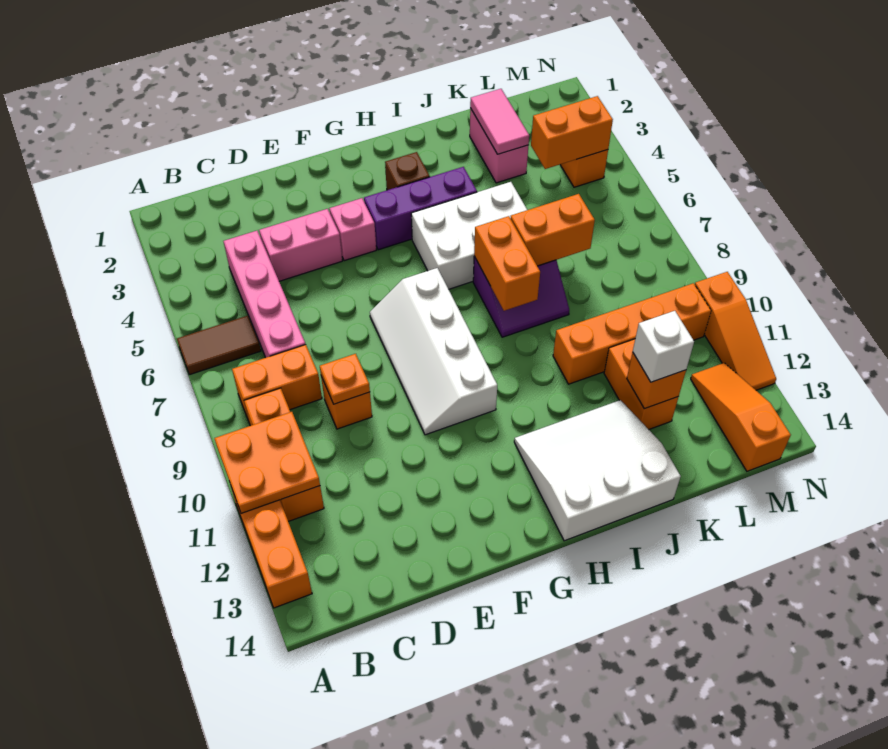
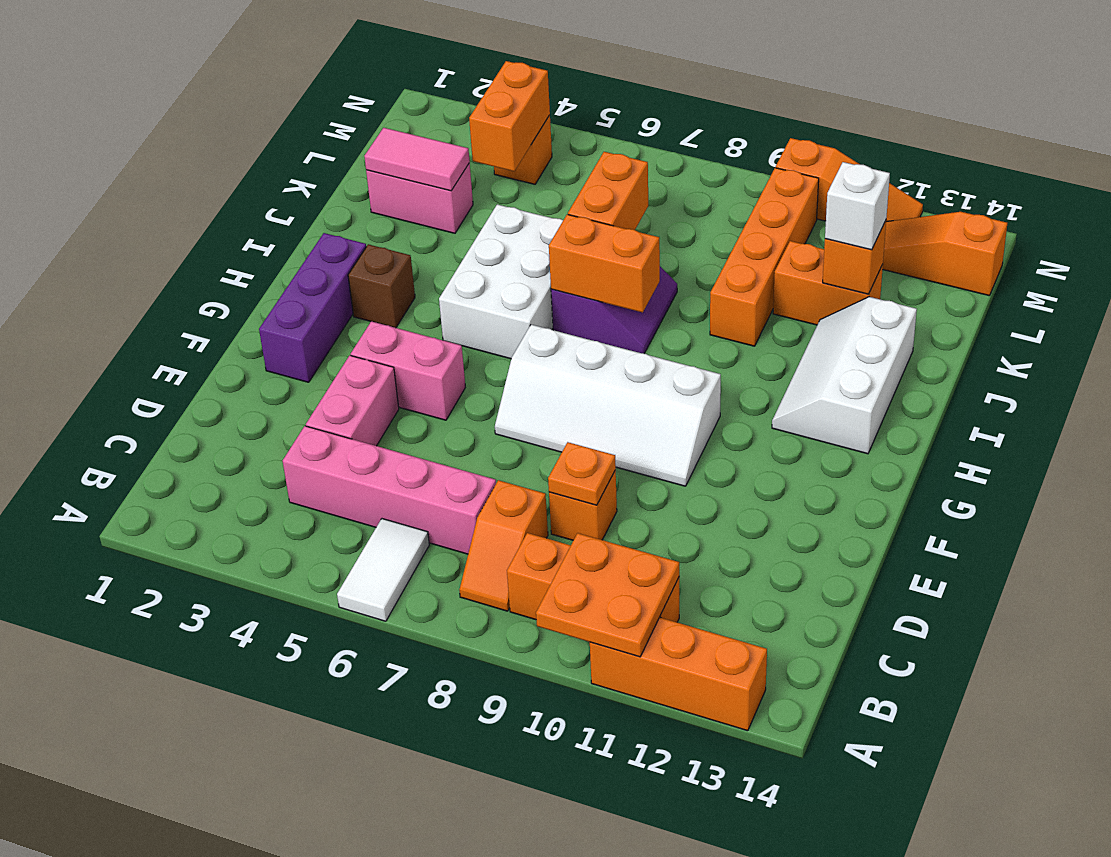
brown 1x2 tile [177,316,261,375] -> white 1x2 tile [337,519,429,621]
orange 1x2 brick [232,344,322,421] -> orange 1x2 slope [459,480,548,611]
pink 1x1 brick [329,198,376,261] -> pink 1x2 brick [351,321,465,420]
purple 1x3 brick [364,167,477,250] -> purple 1x3 brick moved to [259,233,366,382]
white 3x3 slope [514,400,681,541] -> white 2x3 slope [772,297,917,454]

